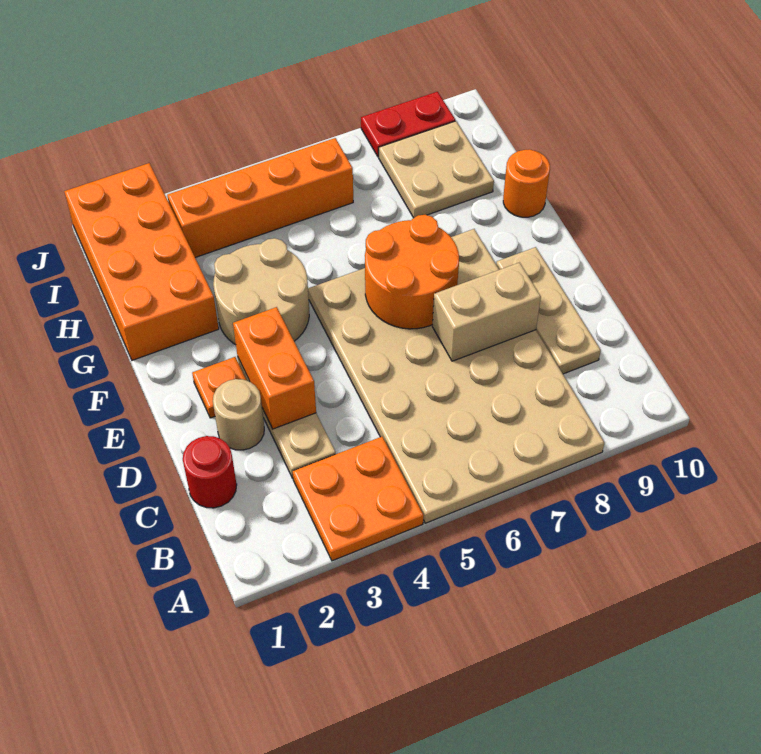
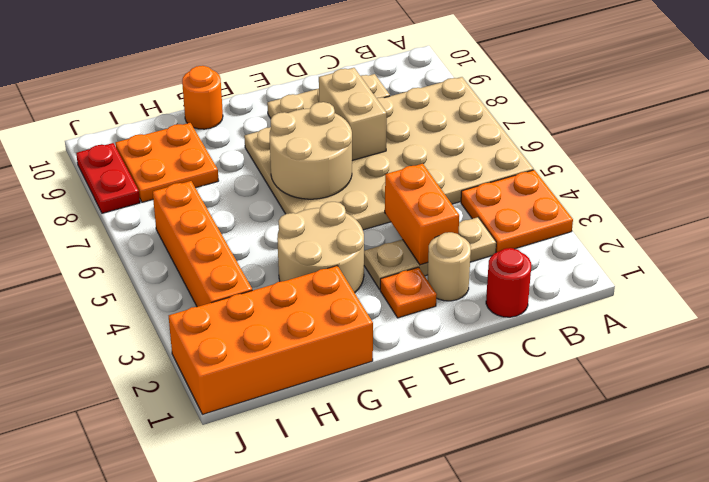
orange 1x2 brick [233,307,316,429] -> orange 1x2 brick turned to [385,164,459,265]
orange 2x2 round brick [365,215,459,329] -> tan 2x2 round brick [270,102,352,199]
tan 2x2 plate [379,121,494,218] -> orange 2x2 plate [115,123,219,202]

